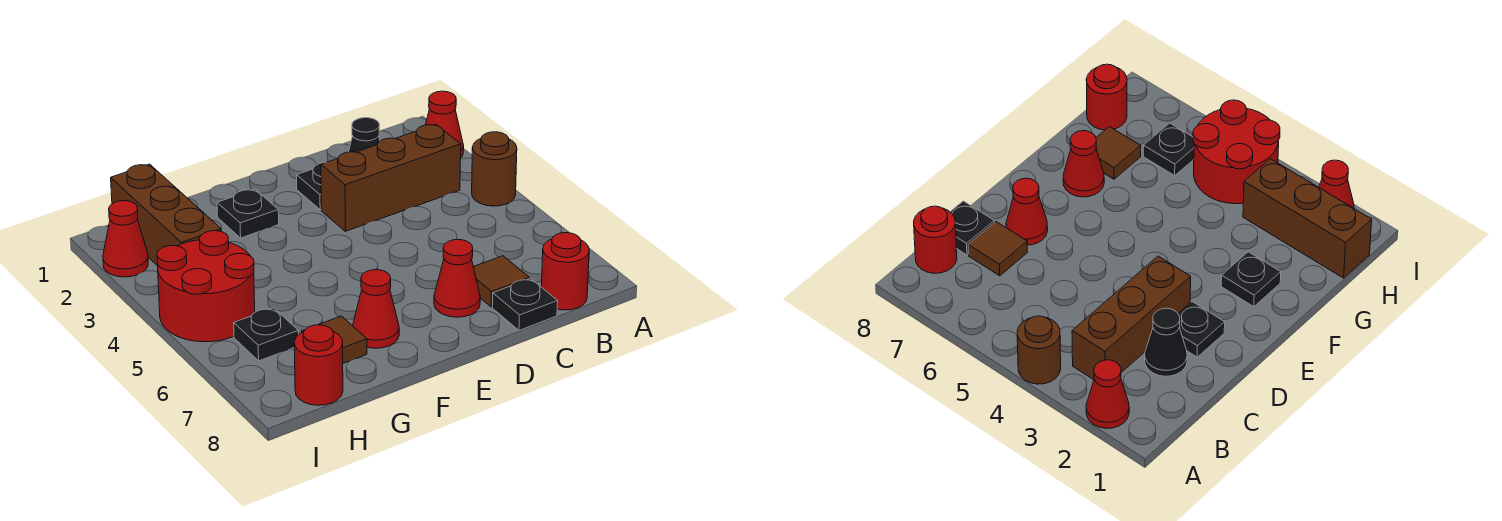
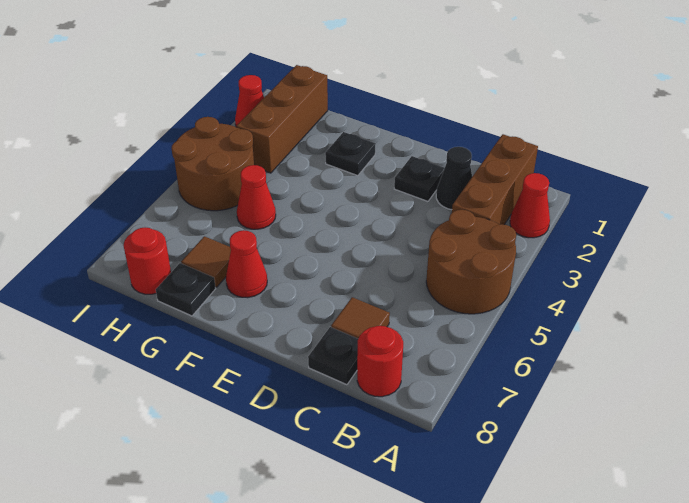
brown 1x1 round brick [472,132,517,206] -> brown 2x2 round brick [426,210,516,314]
brown 1x3 brick [321,124,461,231] -> brown 1x3 brick turned to [452,134,538,225]
red 1x1 cone [434,240,480,317] -> red 1x1 cone moved to [237,165,276,229]
red 2x2 round brick [157,231,255,342] -> brown 2x2 round brick [171,117,254,211]
black 1x1 plate [234,308,299,361] -> black 1x1 plate moved to [156,263,216,316]

